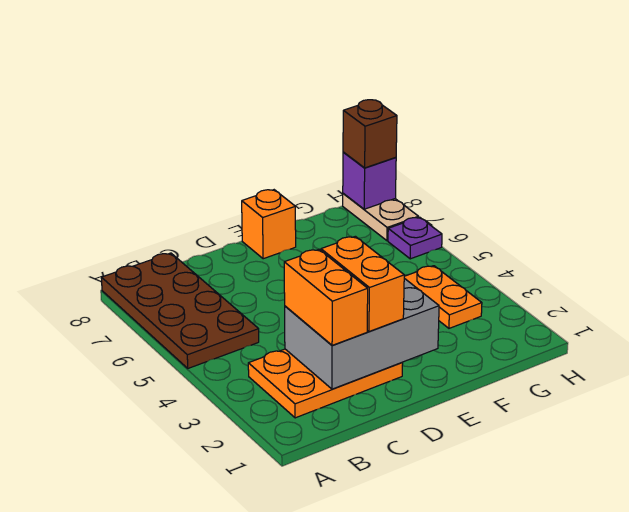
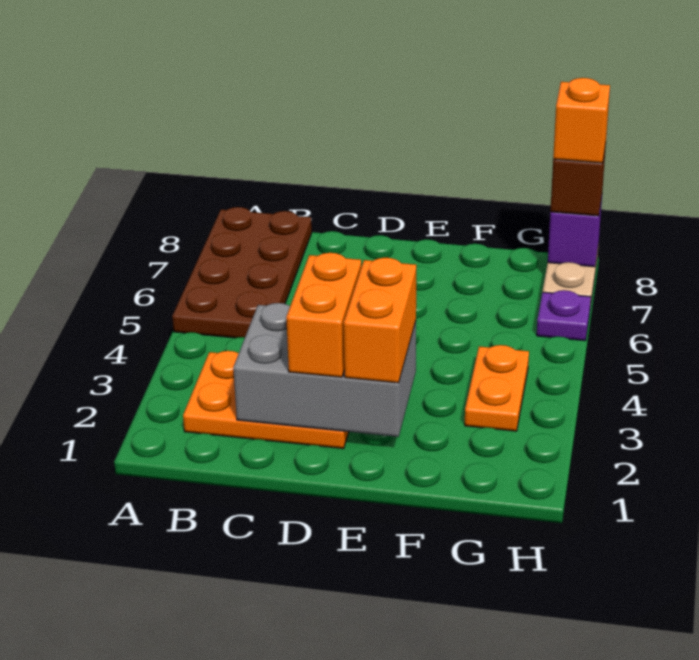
orange 1x2 brick [284,250,368,345] -> orange 1x2 brick moved to [344,258,416,383]
orange 1x1 brick [242,190,296,259] -> orange 1x1 brick moved to [553,78,610,163]

